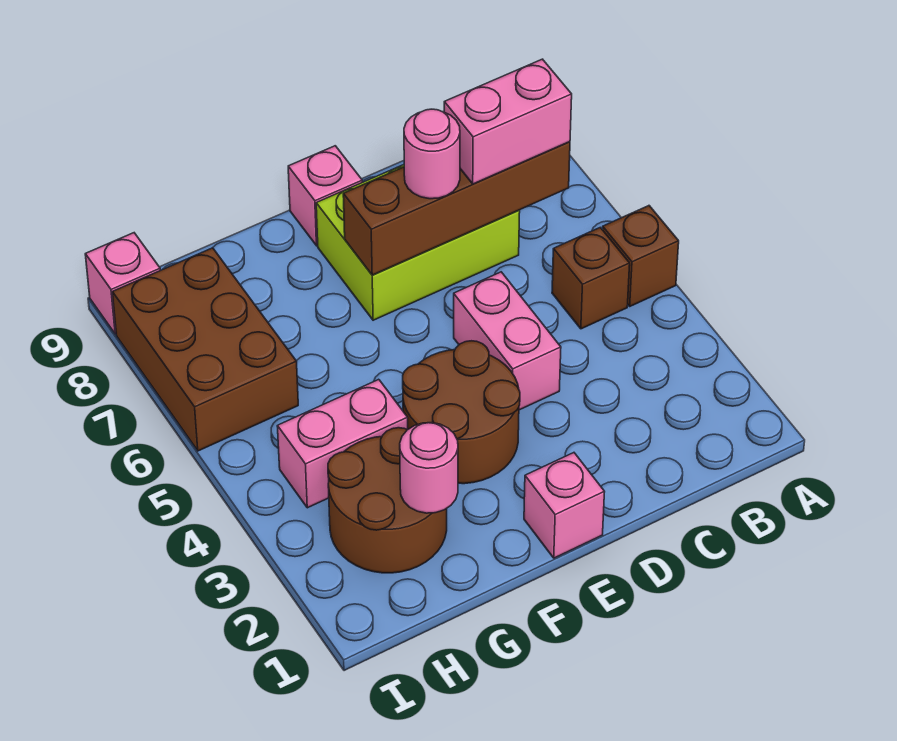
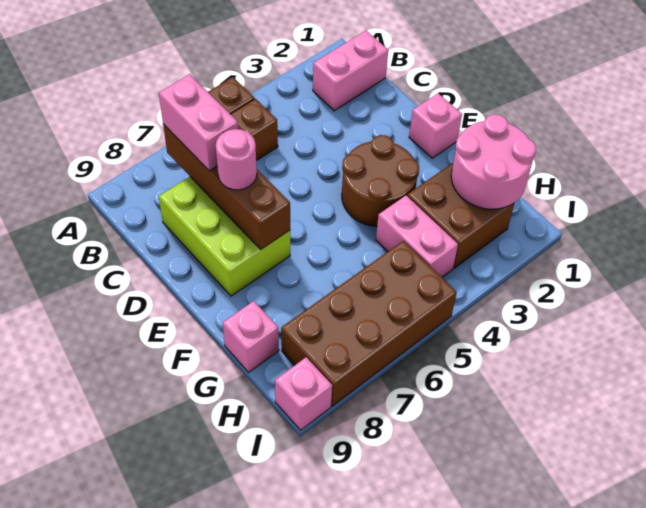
pink 1x2 brick [454,272,561,410] -> pink 1x2 brick moved to [313,31,388,111]
pink 1x1 brick [288,146,362,246] -> pink 1x1 brick moved to [223,301,279,372]
brown 2x2 round brick [328,428,447,573] -> brown 2x2 brick [407,163,514,268]
pink 1x1 round brick [400,423,458,513] -> pink 2x2 round brick [451,114,536,209]
brown 2x3 brick [112,248,298,451] -> brown 2x4 brick [281,241,457,406]

